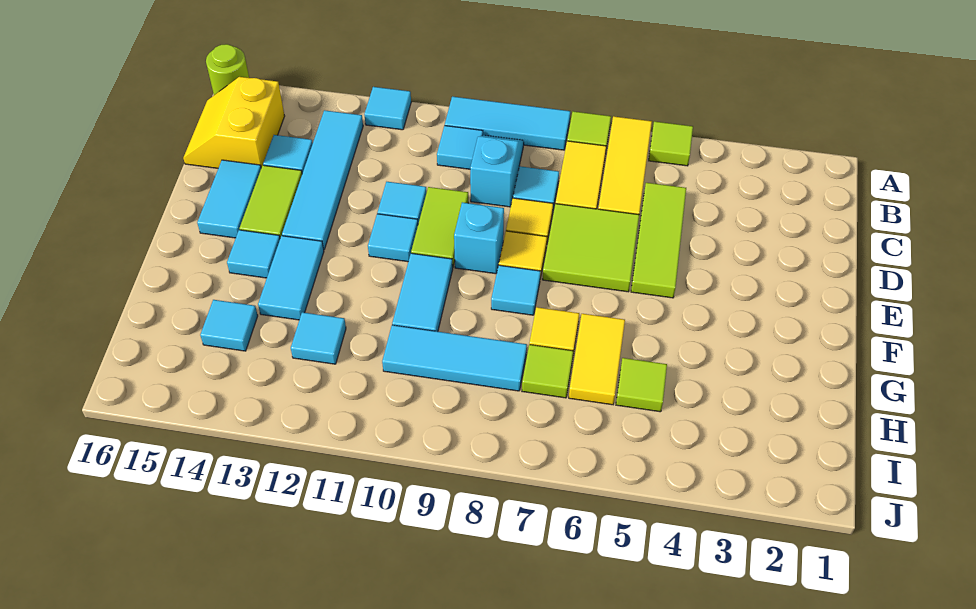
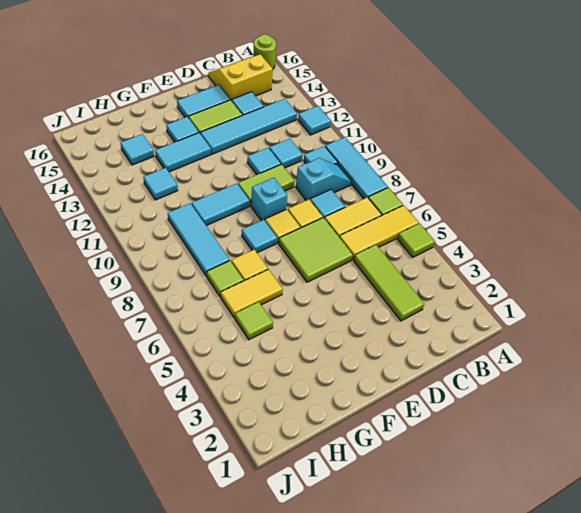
lime 1x3 tile [631,183,686,298] -> lime 1x3 tile turned to [354,245,424,321]
cyan 1x1 tile [368,214,418,262] -> cyan 1x1 tile moved to [269,139,303,168]

